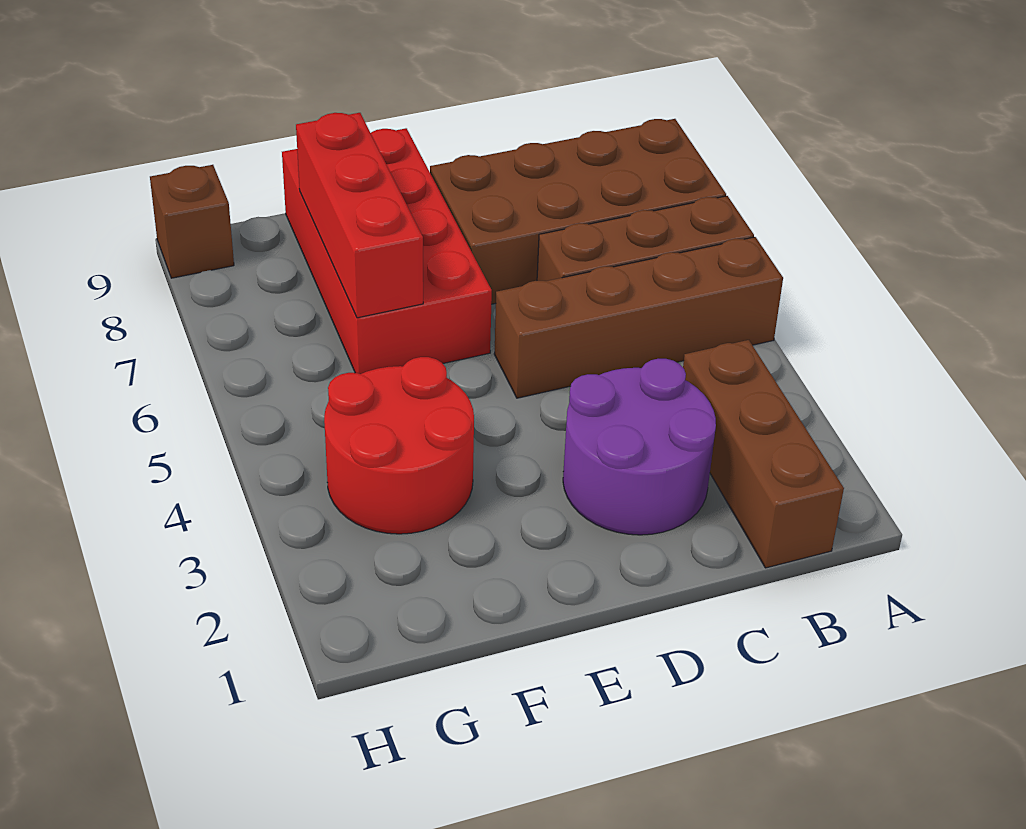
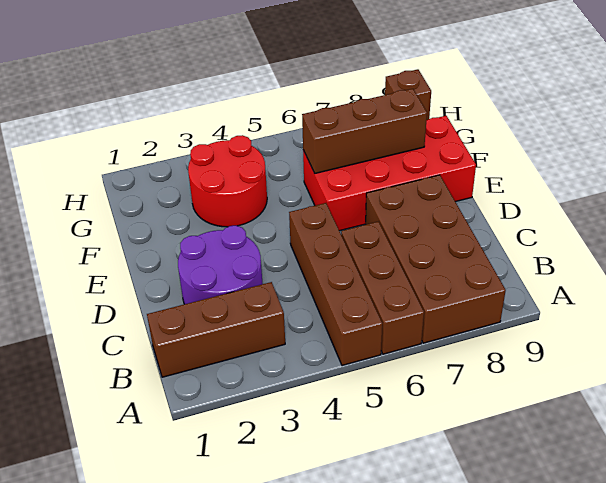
red 1x3 brick [296,113,423,318] -> brown 1x3 brick [302,89,427,173]

